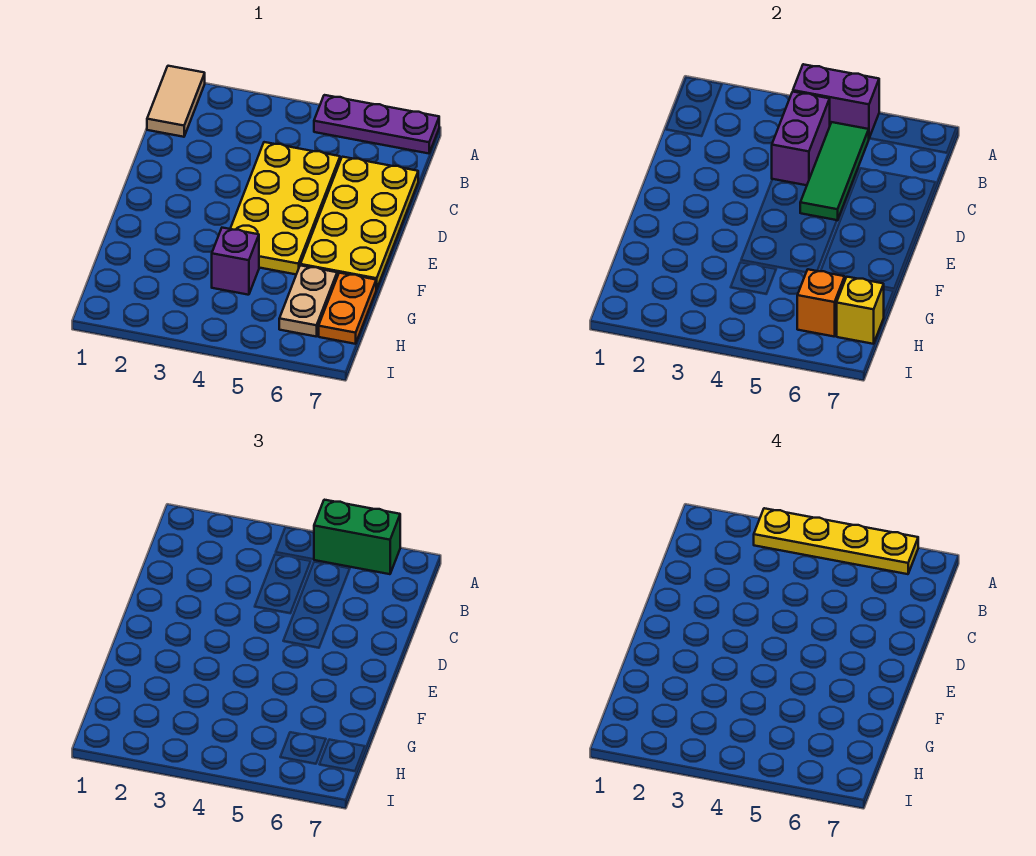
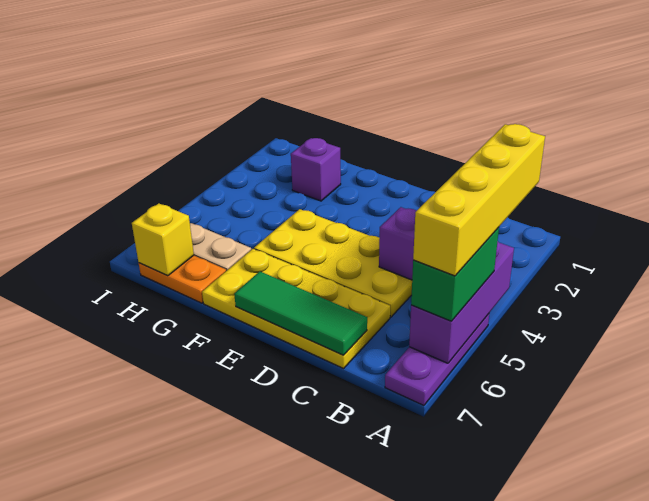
tan 1x2 tile [147,66,205,137] -> none
yellow 1x4 plate [754,508,918,574] -> yellow 1x4 brick [413,124,545,276]
purple 1x2 brick [793,64,879,139] -> purple 1x3 brick [409,241,514,363]
green 1x3 tile [800,122,869,220] -> green 1x3 tile moved to [234,271,367,355]
purple 1x1 brick [212,228,259,295] -> purple 1x1 brick moved to [291,138,341,201]
orange 1x1 brick [797,269,845,337] -> none

